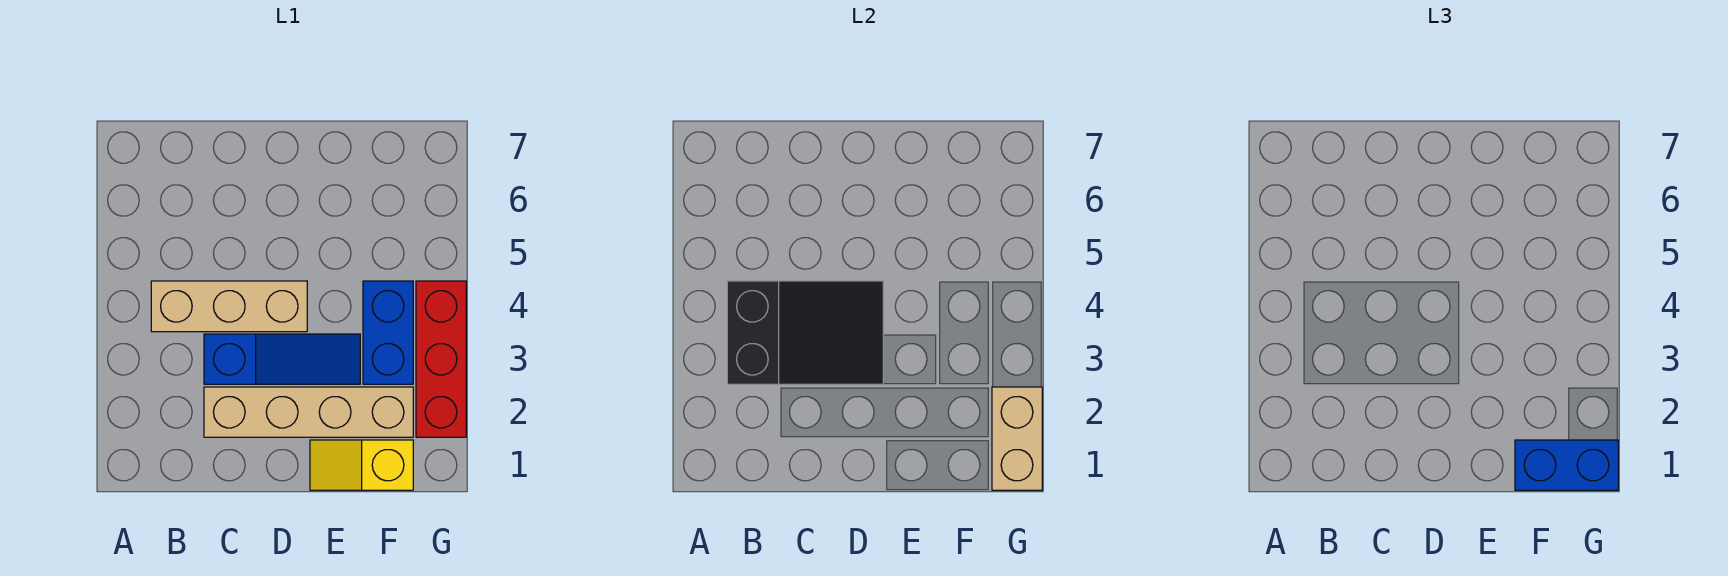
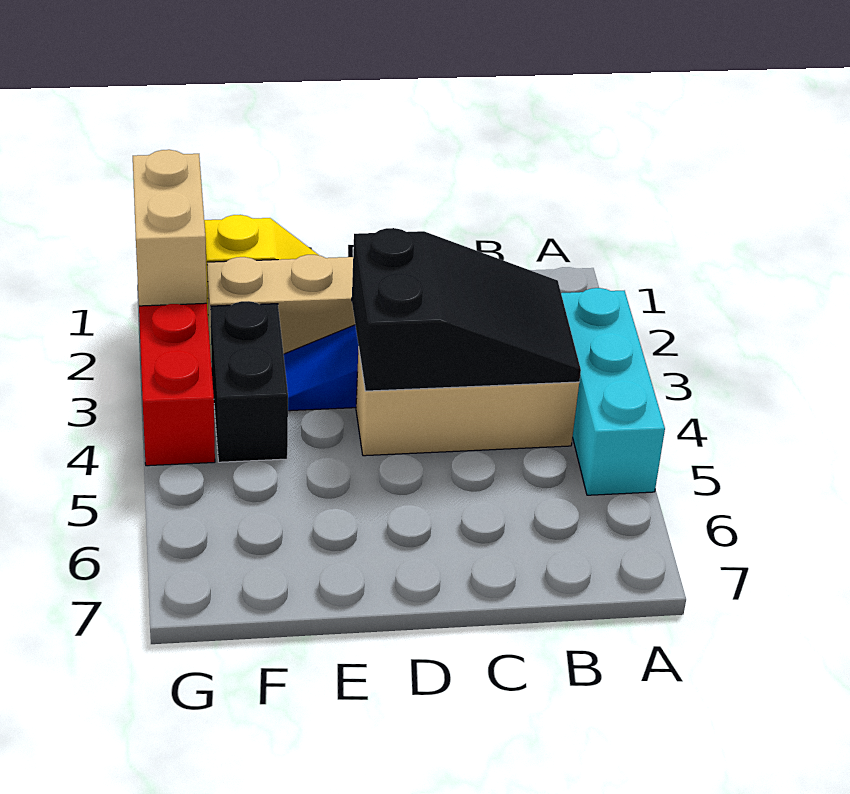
none -> cyan 1x3 brick [561,288,665,495]
black 2x3 slope [727,281,883,384] -> black 2x3 slope turned to [352,228,581,391]
blue 1x2 brick [1515,440,1618,490] -> none
blue 1x2 brick [363,281,413,384] -> black 1x2 brick [210,301,288,462]

